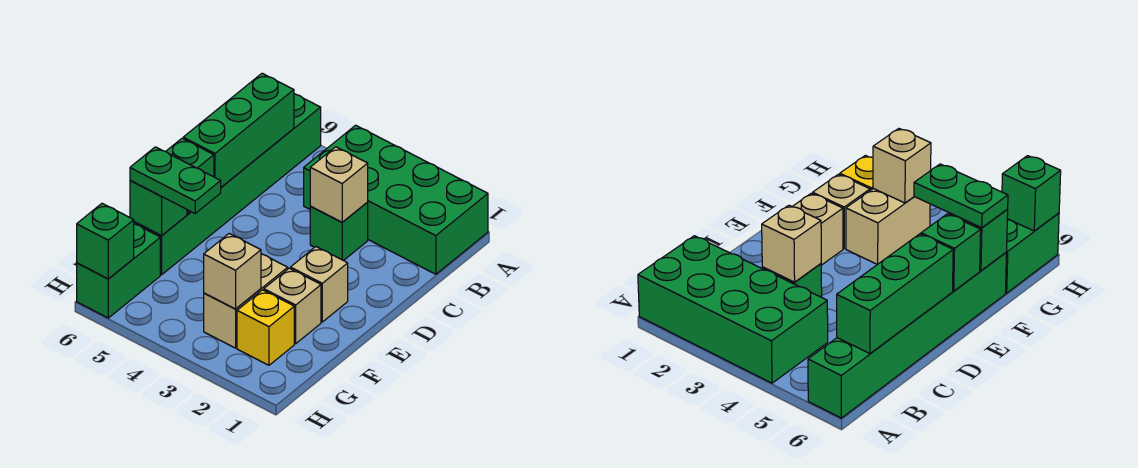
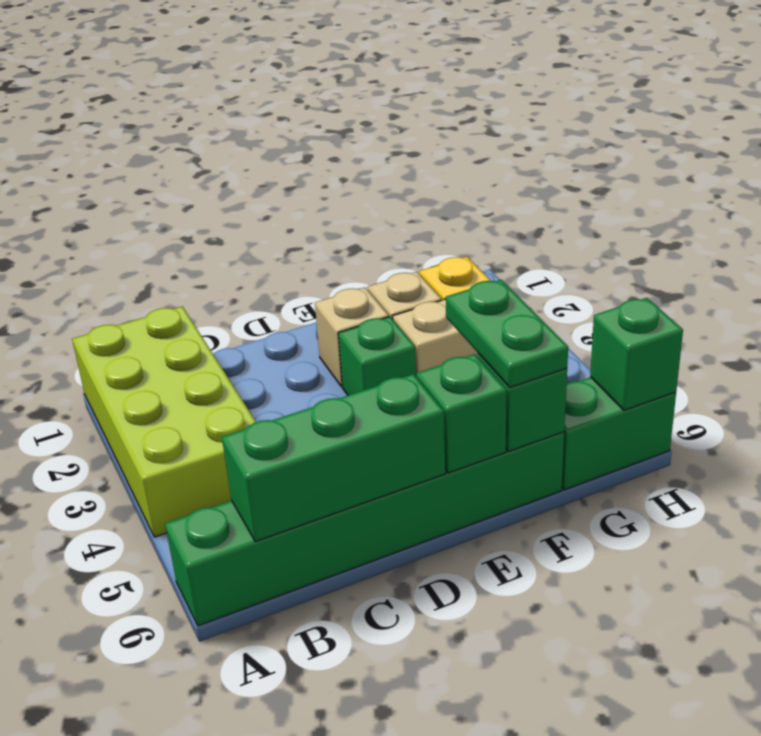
green 2x4 brick [304,125,488,274] -> lime 2x4 brick [72,306,256,537]
green 1x1 brick [310,202,368,261] -> green 1x1 brick moved to [338,317,416,395]
tan 1x1 brick [310,147,368,222] -> none
tan 1x1 brick [204,234,261,309] -> none

